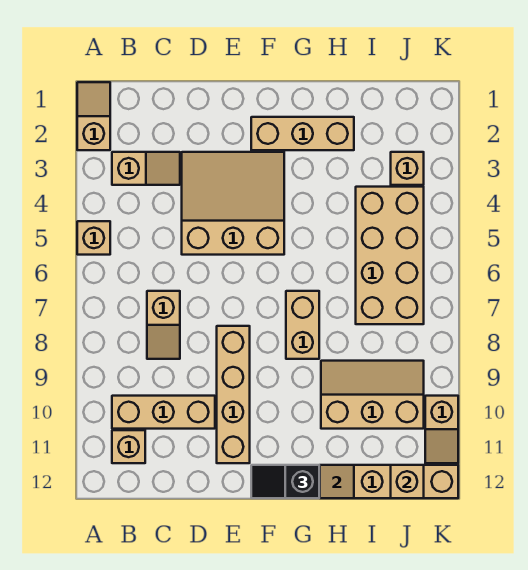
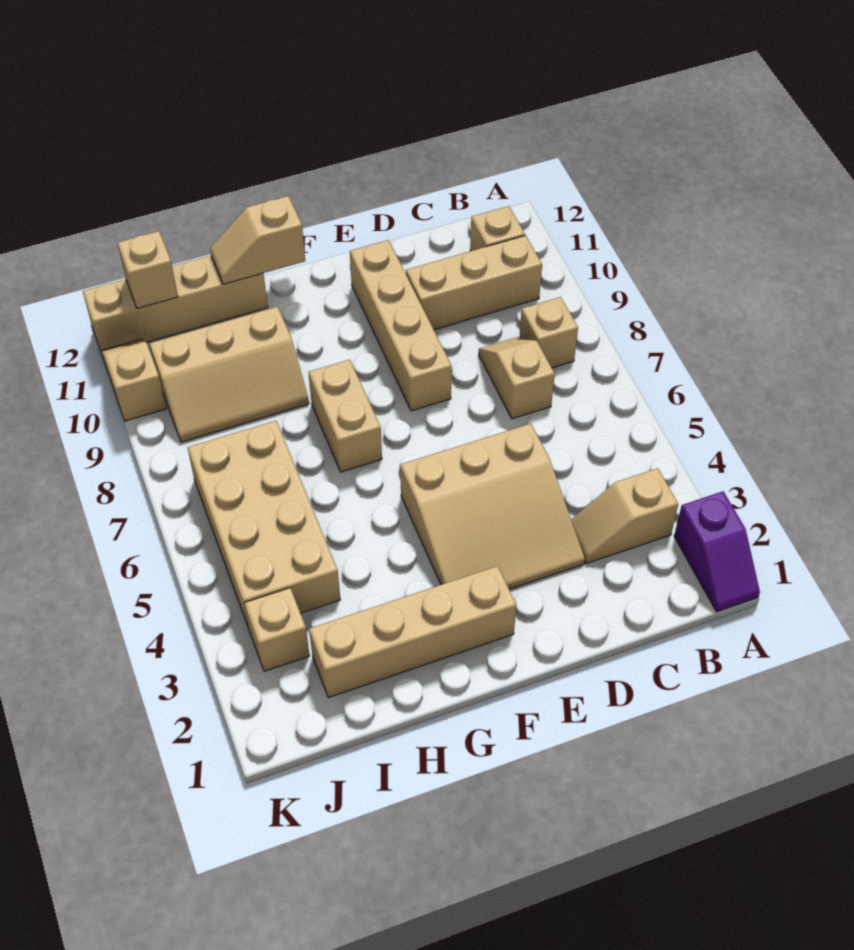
tan 1x2 slope [77,82,110,150] -> purple 1x2 slope [674,491,760,612]
tan 1x1 brick [77,221,110,255] -> tan 1x1 brick moved to [519,297,578,368]
tan 1x3 brick [251,117,354,150] -> tan 1x4 brick [309,566,516,698]
black 1x2 slope [251,465,319,498] -> none

